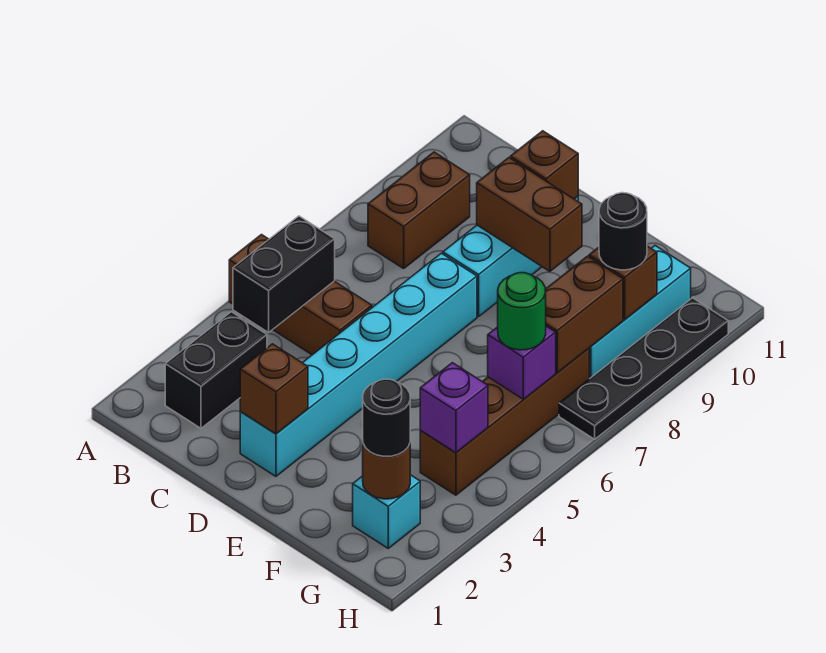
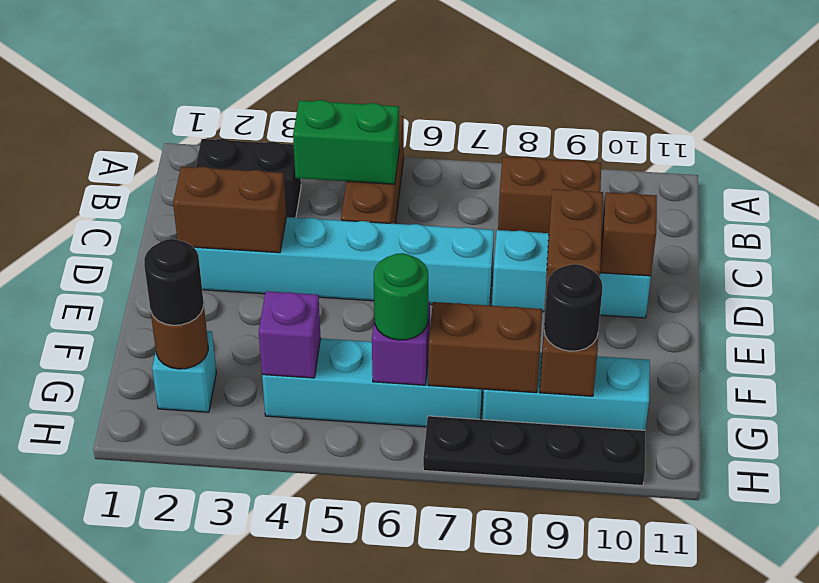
black 1x2 brick [233,216,335,333] -> green 1x2 brick [293,100,399,184]
brown 1x1 brick [240,344,308,434] -> brown 1x2 brick [173,167,286,253]
brown 1x4 brick [420,348,589,495] -> cyan 1x4 brick [262,338,483,427]

